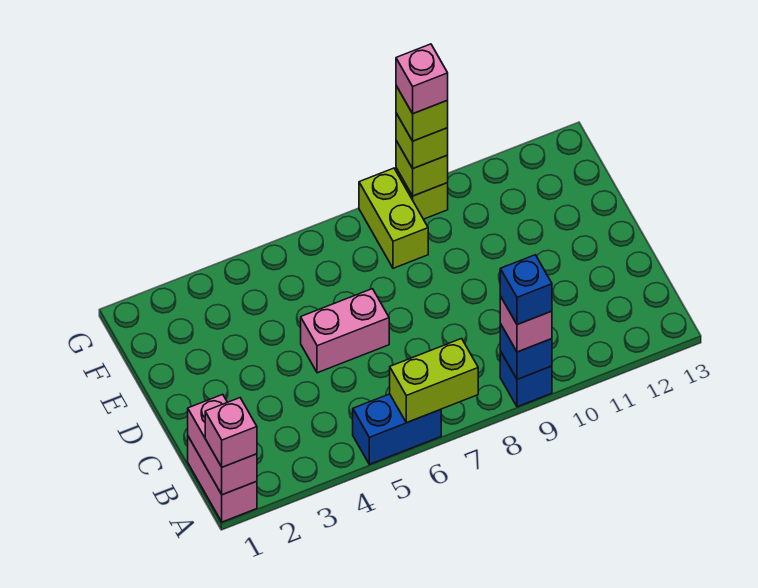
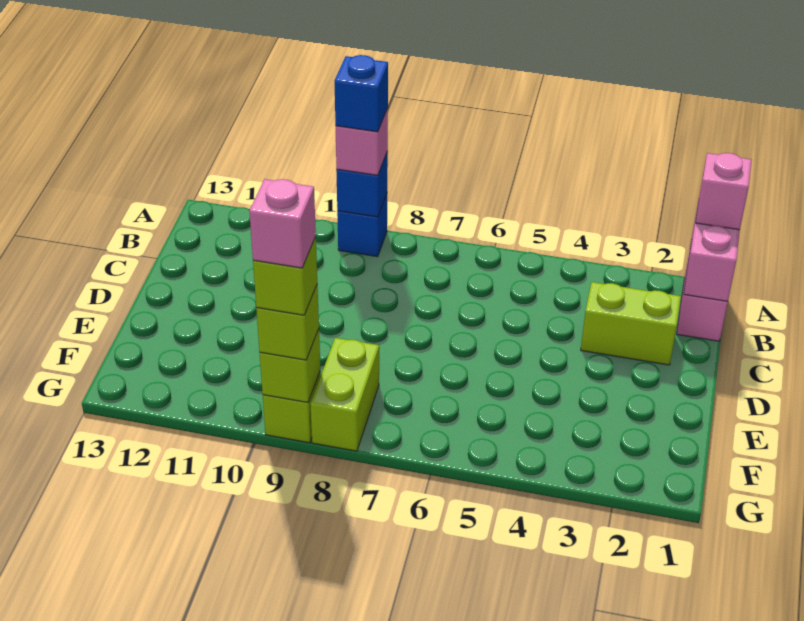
blue 1x2 brick [353,394,441,464] -> none
lime 1x2 brick [390,339,478,423] -> lime 1x2 brick moved to [581,282,681,365]
pink 1x2 brick [301,289,389,373] -> none

